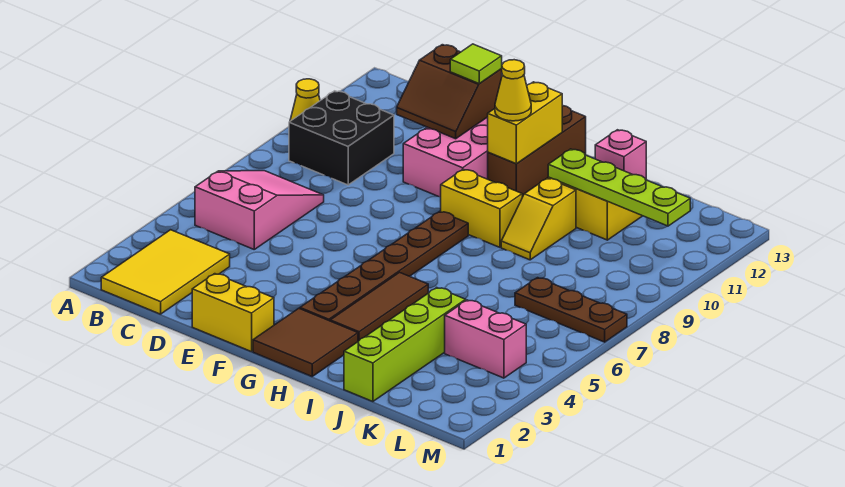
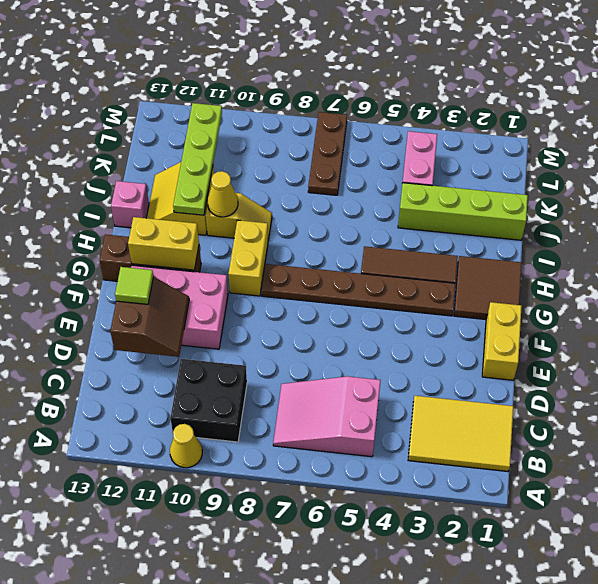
yellow 1x1 cone [495,60,531,121] -> yellow 1x1 cone moved to [208,171,238,217]

